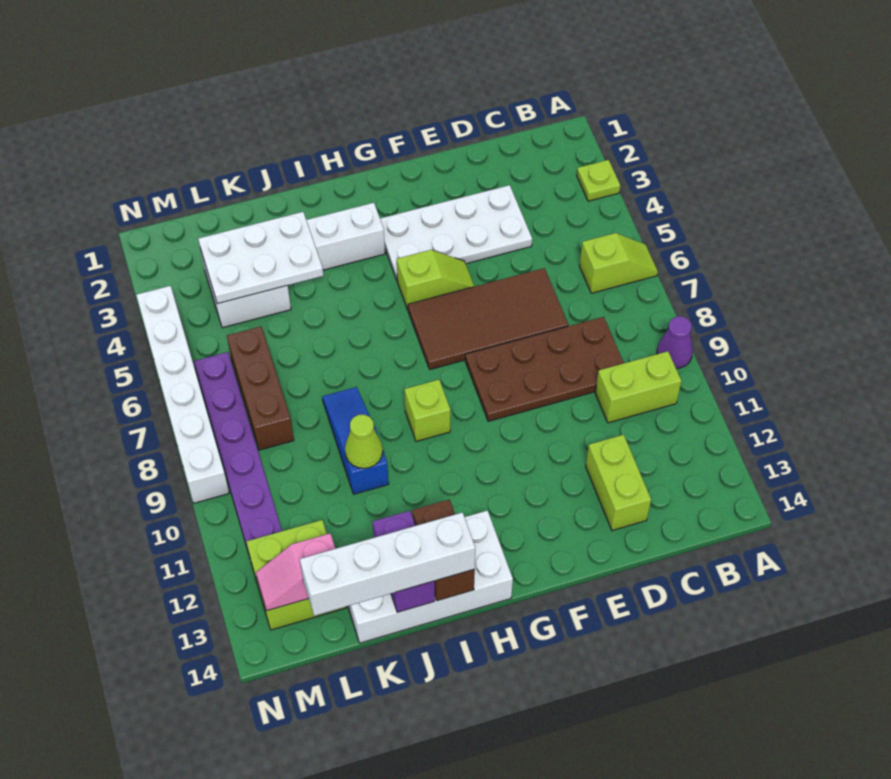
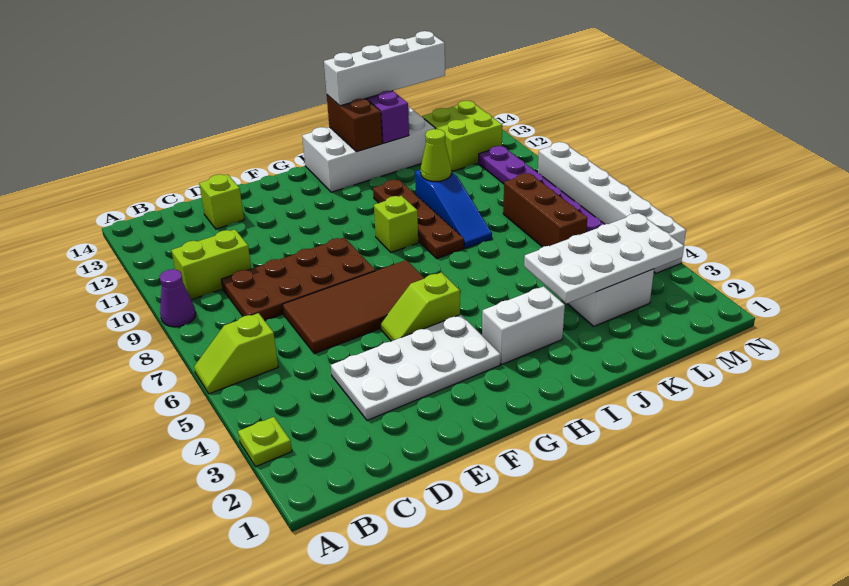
lime 1x2 brick [586,435,651,531] -> lime 1x1 brick [199,174,244,229]
none -> brown 1x4 plate [373,180,464,259]
white 2x3 plate [198,212,323,304] -> white 2x4 plate [524,213,684,304]
pink 1x2 slope [256,534,335,611] -> none

